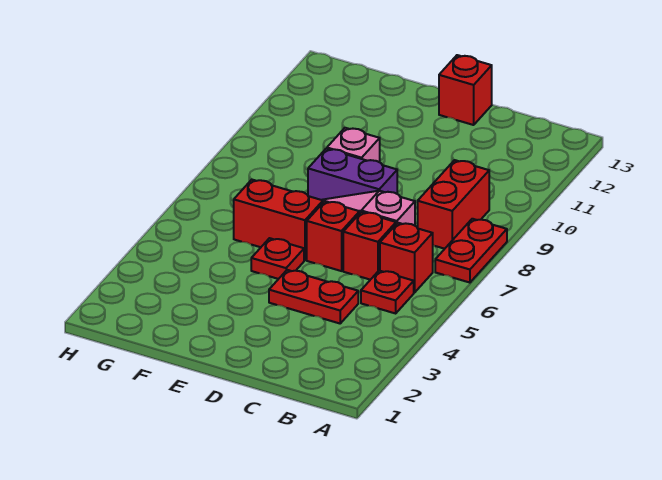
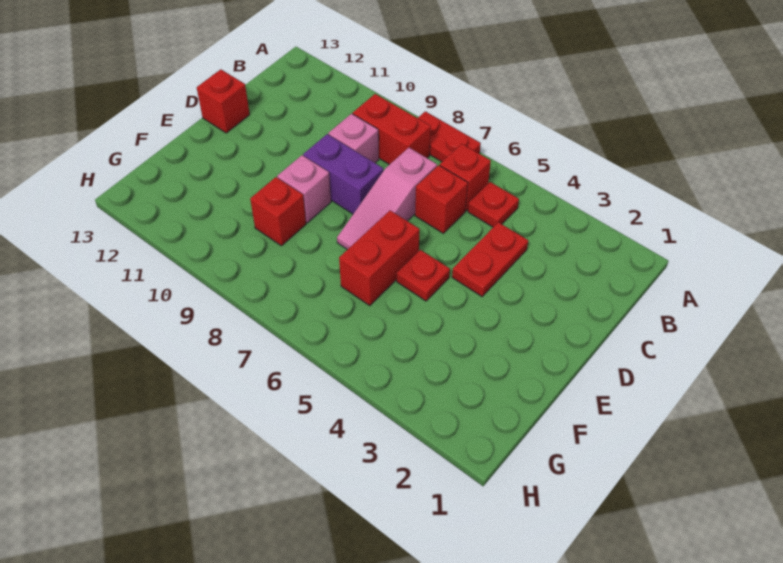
none -> pink 1x1 brick [328,114,379,163]
red 1x1 brick [307,201,360,271] -> red 1x1 brick moved to [250,177,306,246]
purple 1x2 brick [308,149,397,200] -> purple 1x2 brick turned to [303,134,383,214]

